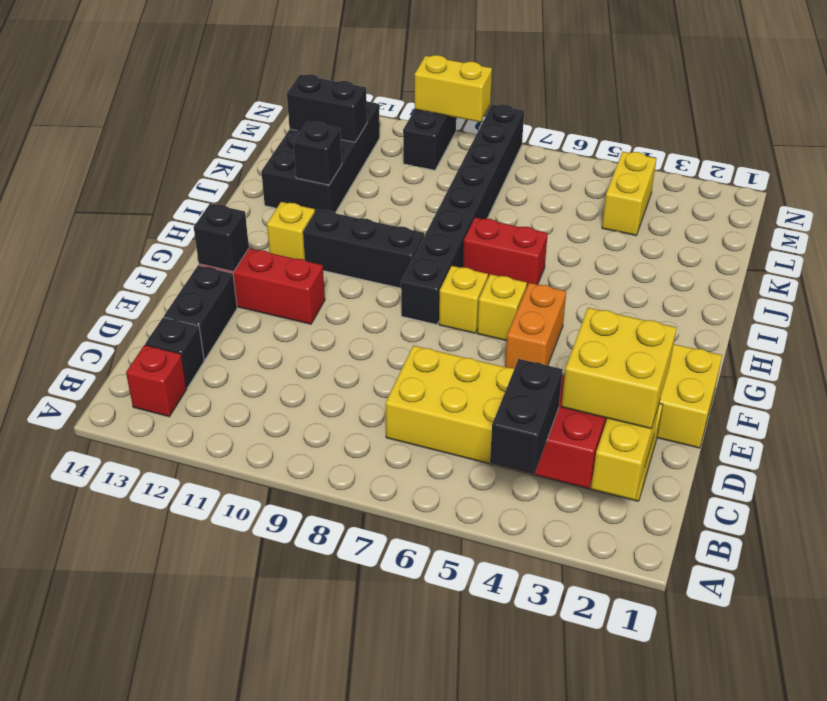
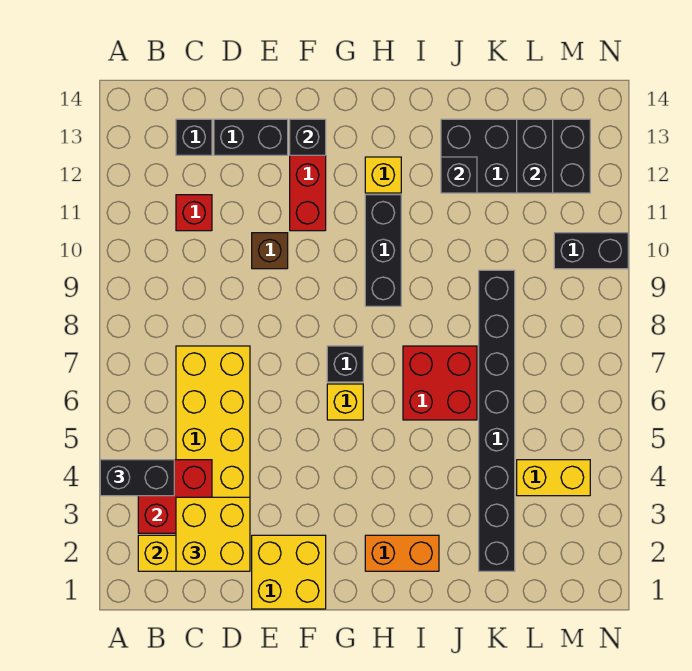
red 1x1 brick [126,345,187,417] -> red 1x1 brick moved to [176,195,212,231]
none -> brown 1x1 brick [252,233,288,269]
orange 1x2 brick [505,283,566,369] -> orange 1x2 brick moved to [365,535,439,571]
yellow 1x1 brick [439,266,488,333] -> black 1x1 brick [327,346,363,382]
black 1x8 brick [401,104,524,325] -> black 1x8 brick turned to [479,270,515,571]
red 1x2 brick [463,218,548,286] -> red 2x2 brick [403,346,477,420]
yellow 1x2 brick [415,55,492,122] -> none

